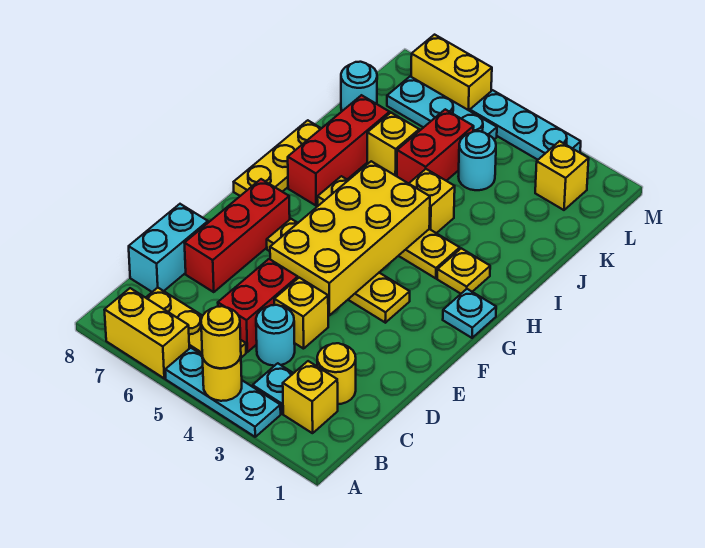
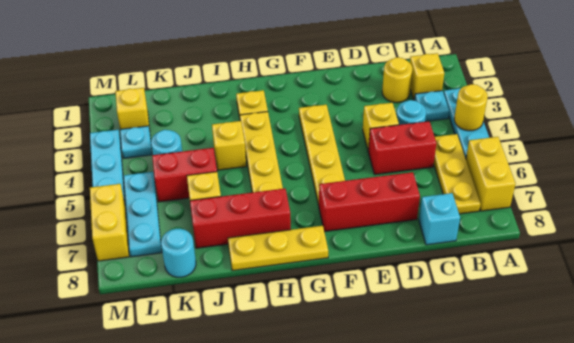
yellow 1x1 round brick [201,306,241,368] -> none
cyan 1x2 brick [129,204,208,292] -> cyan 1x1 brick [419,193,460,245]
yellow 2x4 brick [270,161,430,315] -> none
cyan 1x1 plate [443,289,496,338] -> cyan 1x1 plate moved to [120,126,152,158]

